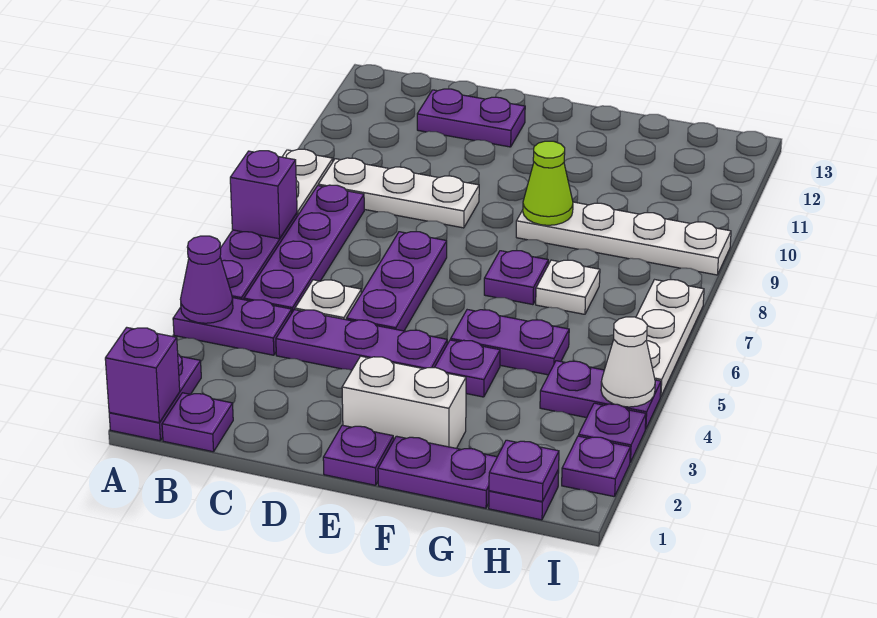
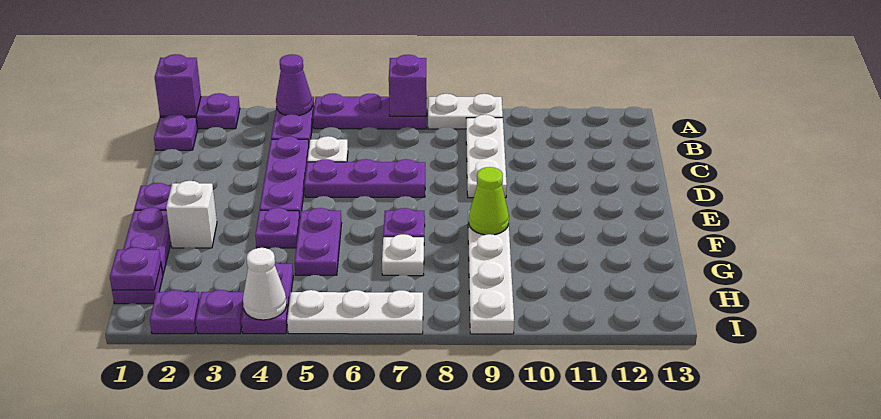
purple 1x4 plate [244,185,364,312] -> none
purple 1x2 plate [417,89,525,147] -> none
white 1x2 brick [342,356,466,448] -> white 1x1 brick [166,181,217,248]

